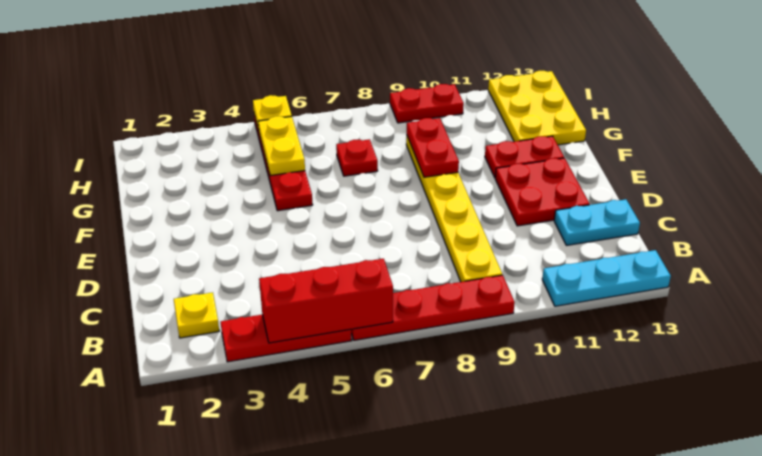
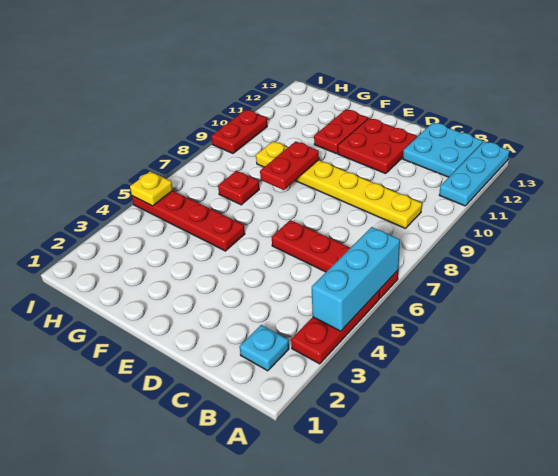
red 1x3 brick [259,259,393,343] -> cyan 1x3 brick [312,227,400,331]
red 1x4 plate [351,275,515,340] -> red 1x4 plate turned to [272,220,398,298]
yellow 1x1 plate [174,292,219,338] -> cyan 1x1 plate [240,325,289,371]
cyan 1x2 plate [554,199,640,245] -> cyan 2x2 plate [403,123,483,177]
red 1x2 plate [407,118,459,177] -> red 1x2 plate turned to [260,141,319,190]
yellow 1x2 plate [258,116,305,175] -> none
yellow 2x3 plate [488,71,586,145] -> none

